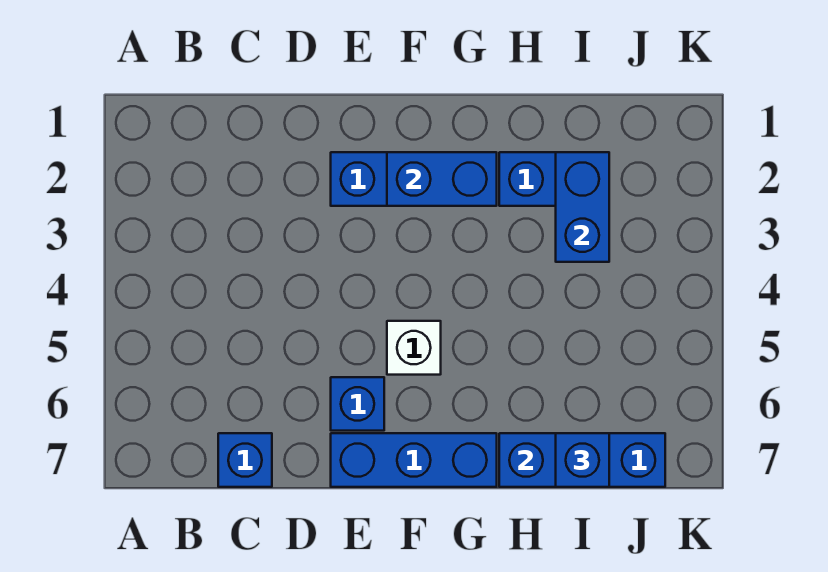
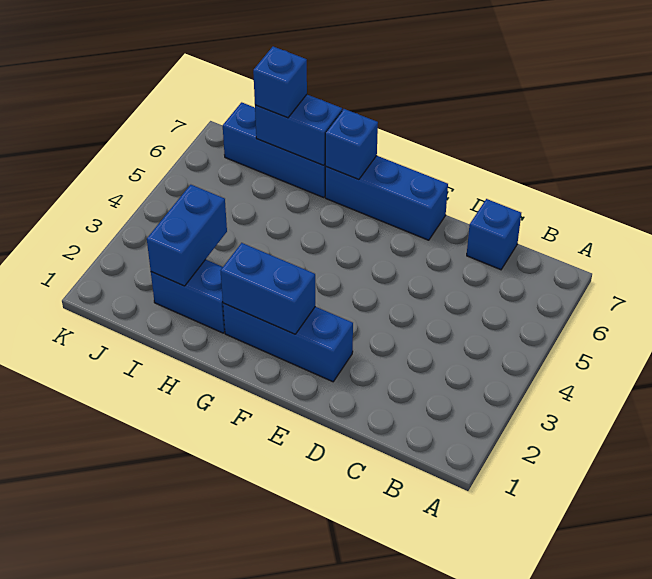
blue 1x1 brick [331,377,384,431] -> blue 1x1 brick moved to [325,109,378,180]
white 1x1 brick [387,321,441,375] -> none

